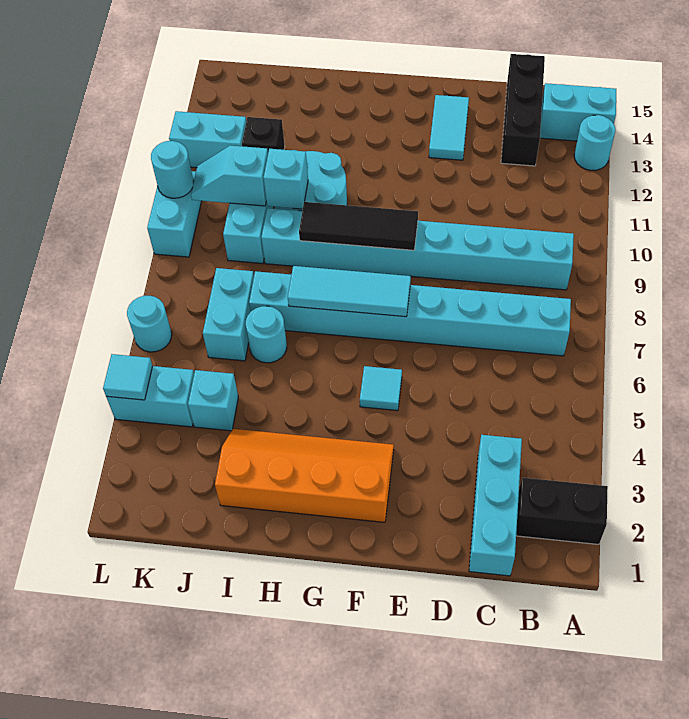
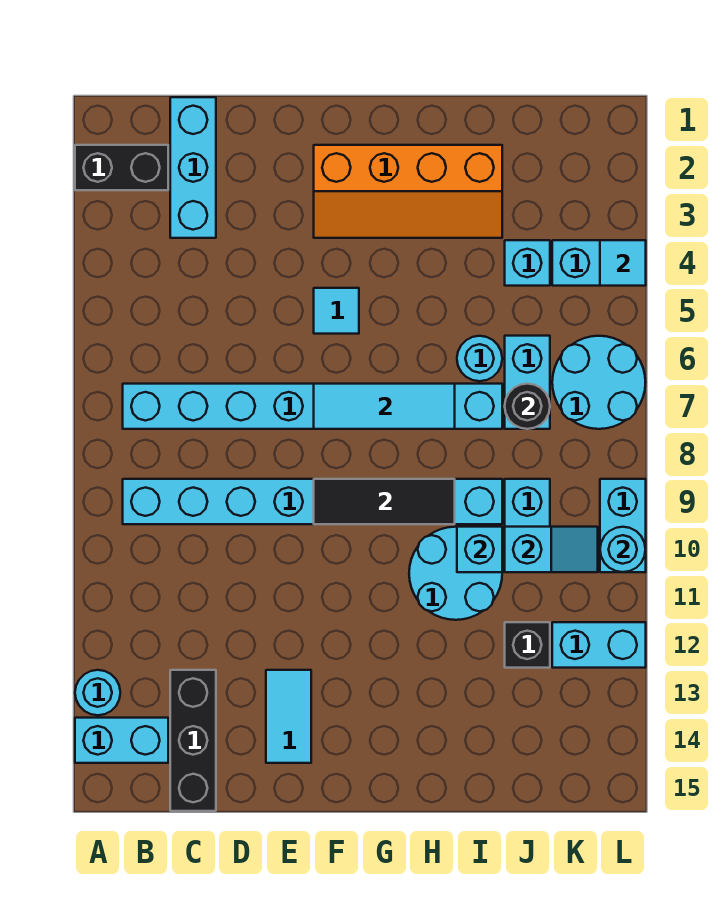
none -> black 1x1 round brick [505,384,550,429]
cyan 1x1 round brick [127,296,172,352] -> cyan 2x2 round brick [552,336,645,429]

